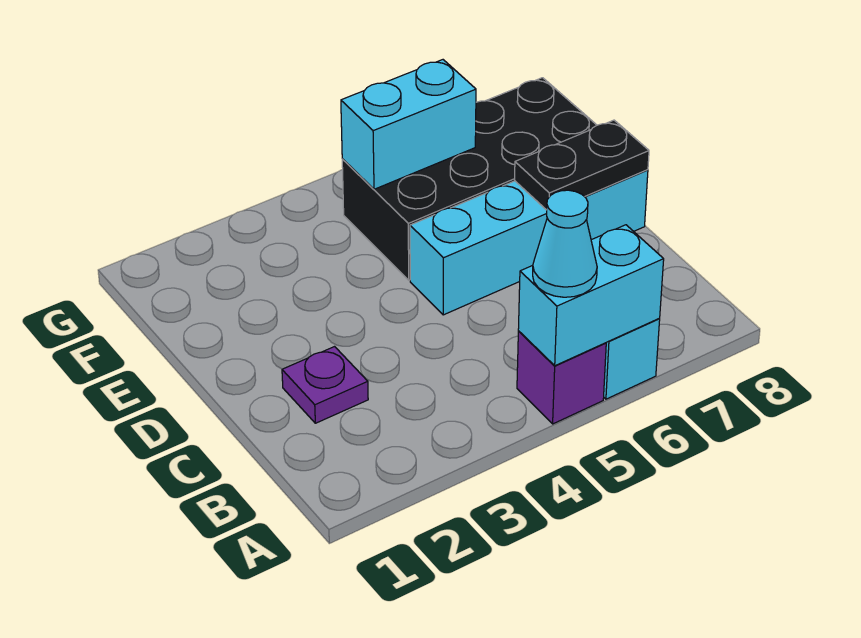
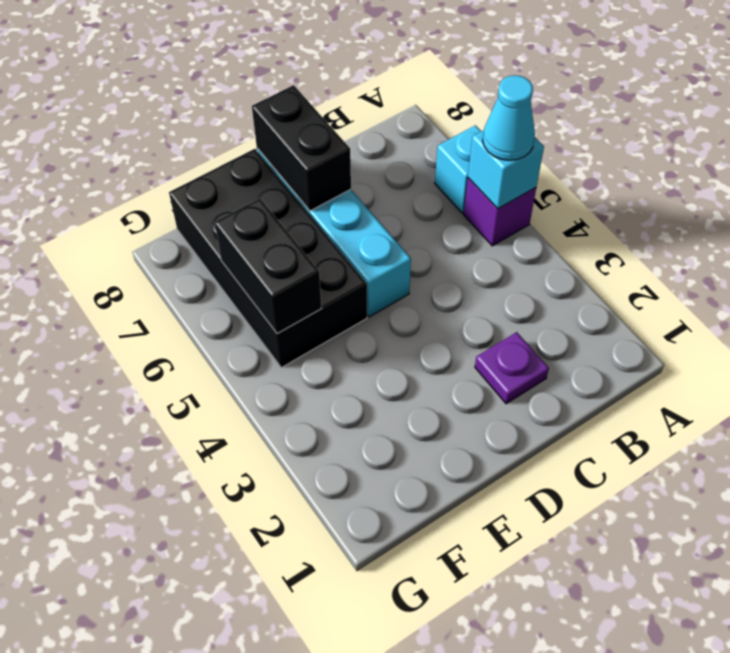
cyan 1x2 brick [518,225,664,366] -> cyan 1x1 brick [468,130,544,209]
black 1x2 plate [515,120,649,210] -> black 1x2 brick [252,85,351,211]
cyan 1x2 brick [341,60,476,189] -> black 1x2 brick [215,198,322,334]

